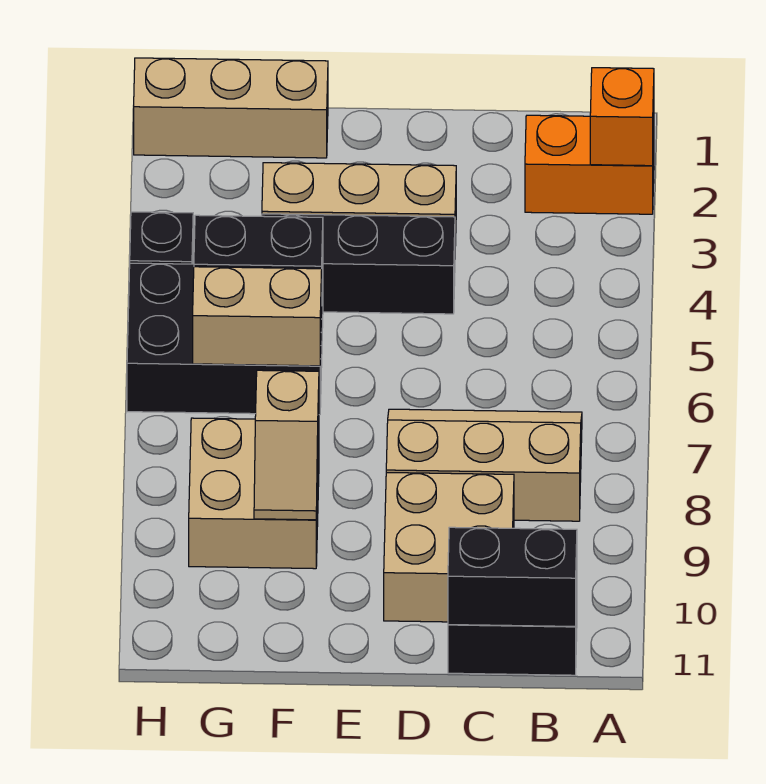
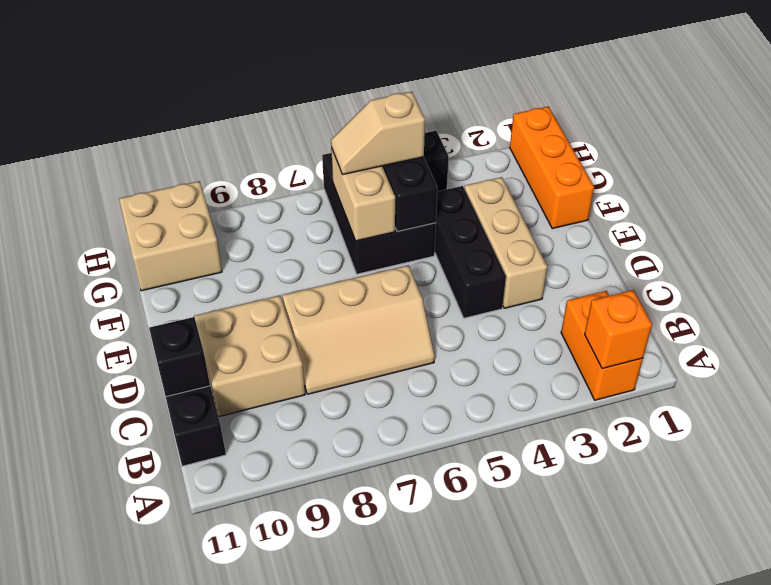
tan 2x3 slope [386,409,582,521] -> tan 2x3 slope turned to [283,265,435,394]
black 1x2 brick [448,527,577,626] -> black 1x1 brick [149,317,210,397]
tan 1x3 brick [134,58,328,158] -> orange 1x3 brick [510,107,594,229]
tan 2x2 brick [189,418,319,569] -> tan 2x2 brick moved to [119,181,222,291]
tan 1x2 slope [254,370,319,520] -> tan 1x2 slope moved to [331,92,425,175]

